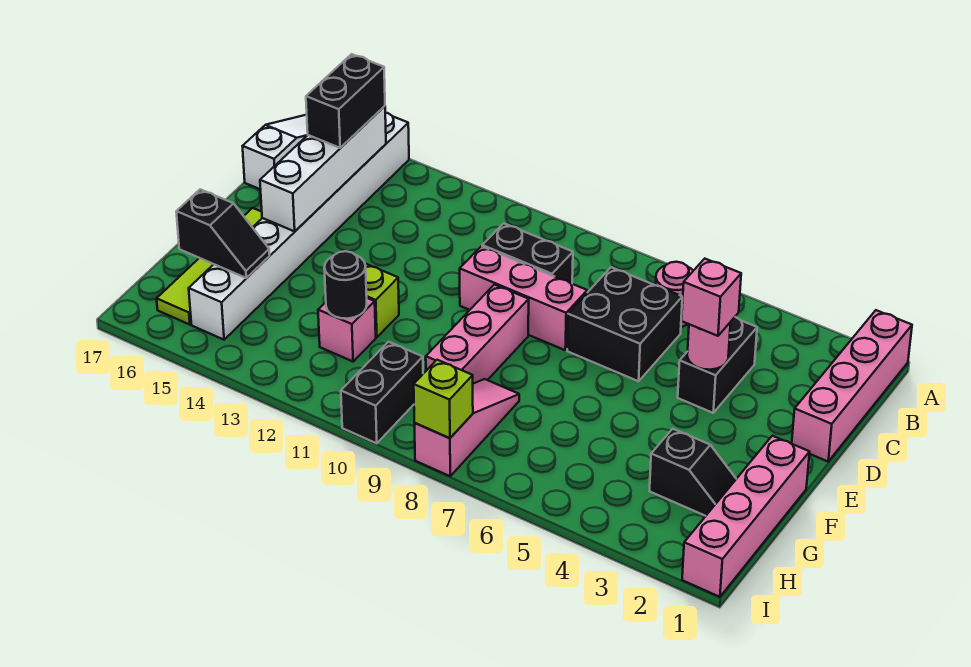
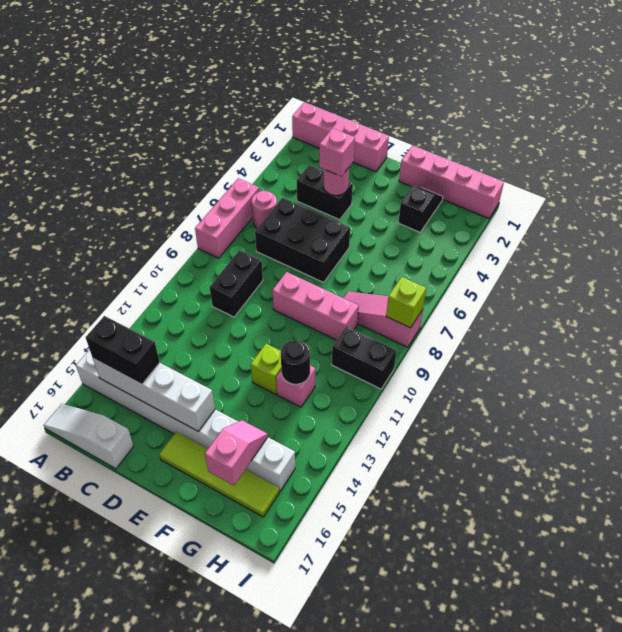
black 2x2 brick [567,267,682,381] -> black 2x3 brick [255,198,350,282]
pink 1x3 brick [460,246,587,350] -> pink 1x3 brick moved to [195,178,259,258]
black 1x2 slope [176,189,270,278] -> pink 1x2 slope [205,420,268,485]

